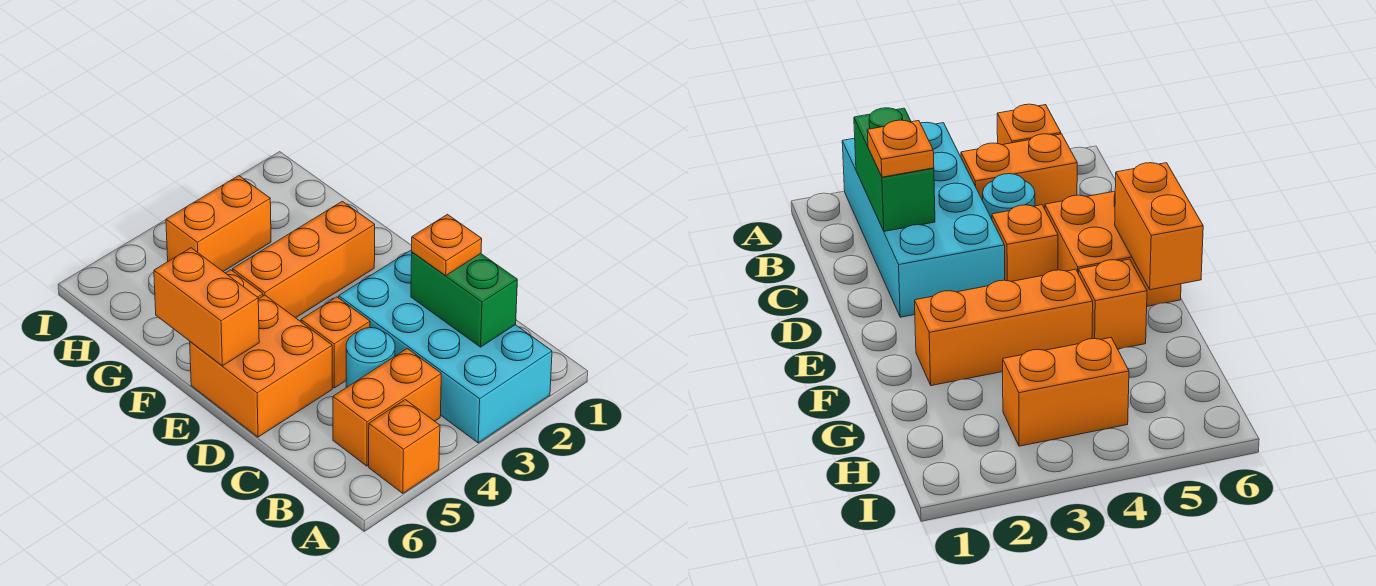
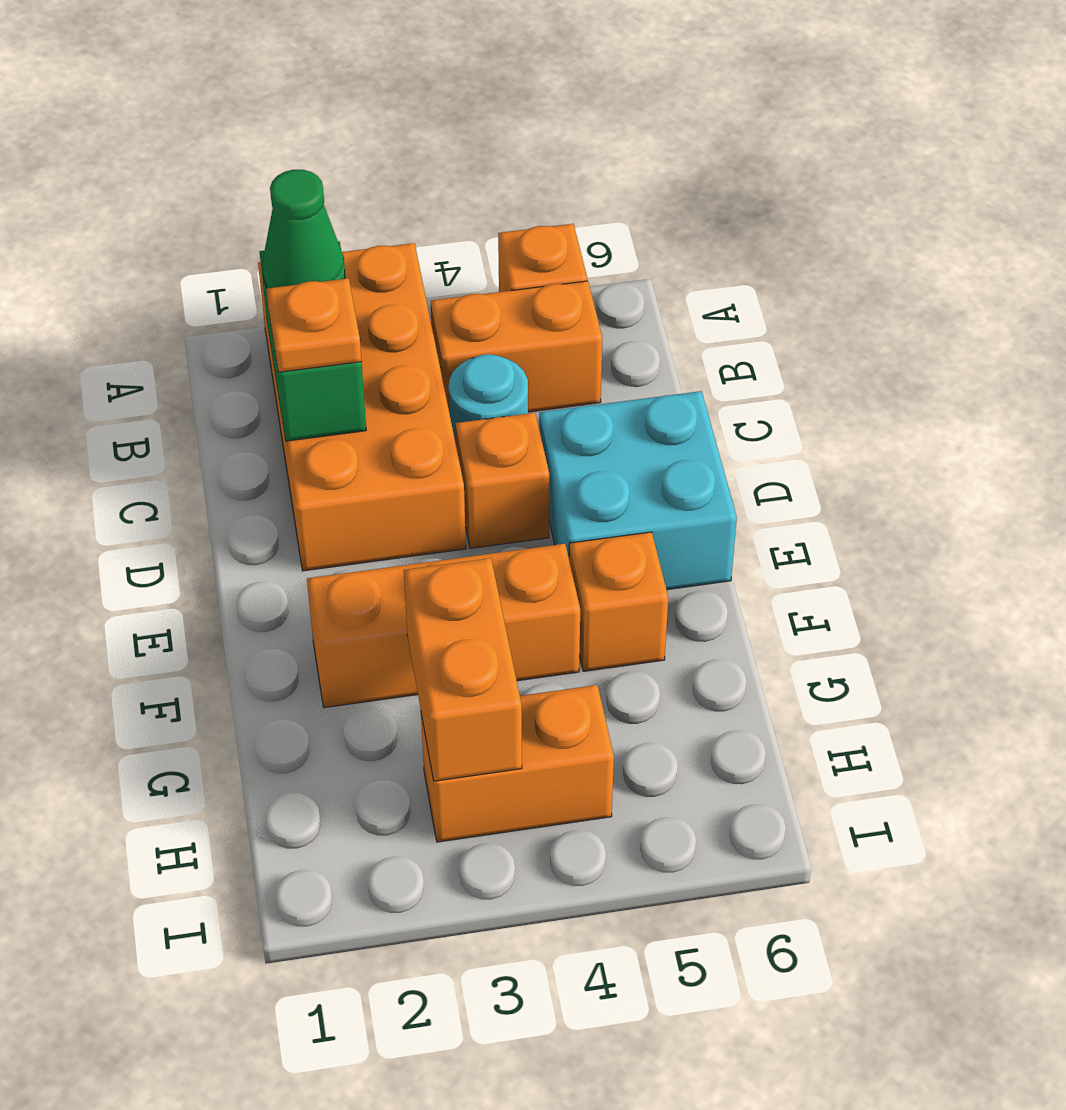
cyan 2x4 brick [339,250,552,443] -> orange 2x4 brick [258,243,466,571]
none -> green 1x1 cone [263,170,345,288]
orange 2x2 brick [190,295,332,437] -> cyan 2x2 brick [539,391,737,590]
orange 1x2 brick [154,248,259,366] -> orange 1x2 brick moved to [404,558,522,781]

